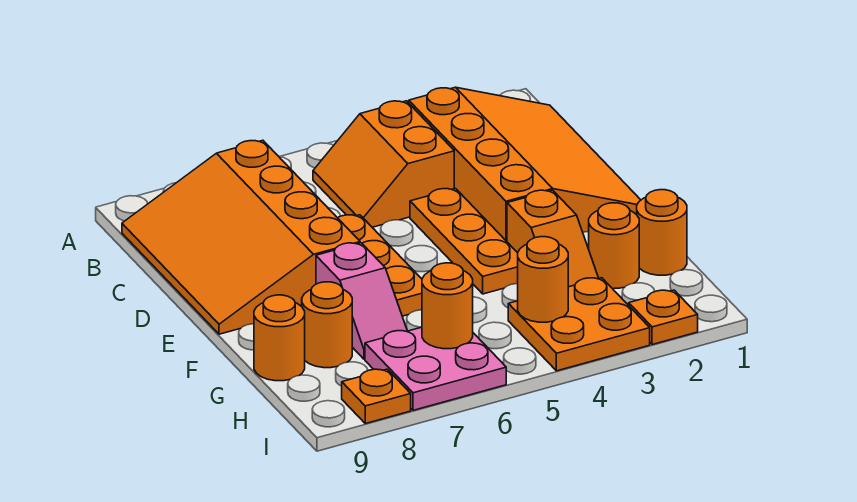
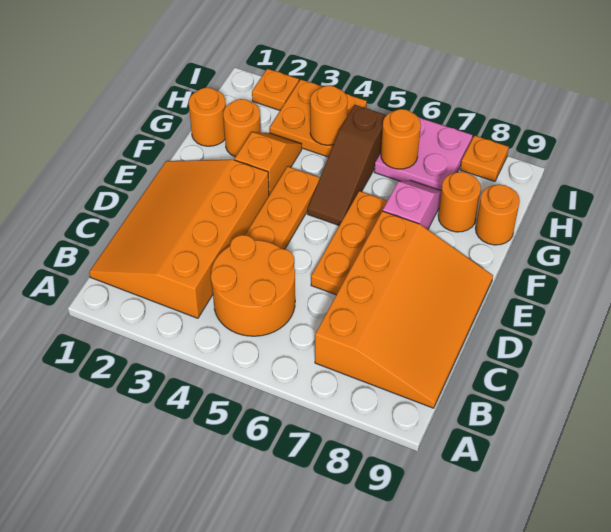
orange 2x2 slope [313,101,454,227] -> orange 2x2 round brick [211,235,295,336]
none -> brown 1x3 slope [307,105,386,226]

